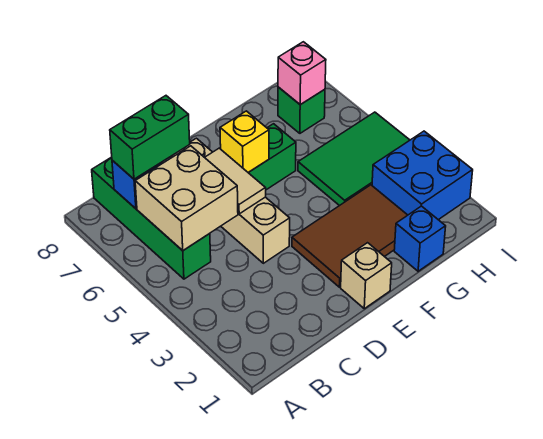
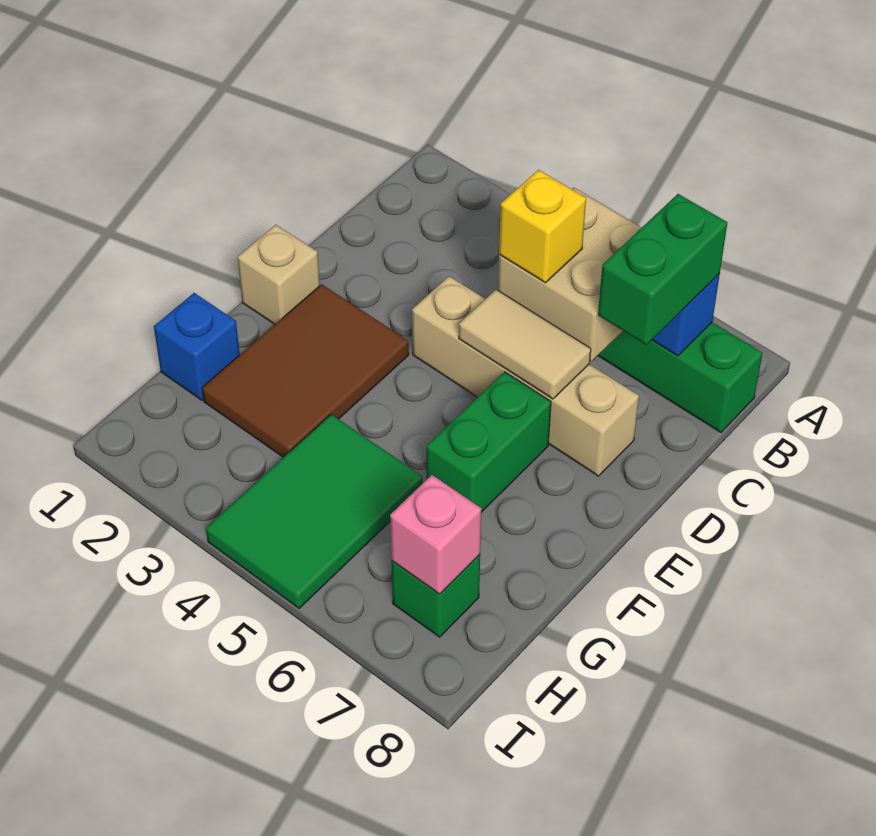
yellow 1x1 brick [220,111,269,172] -> yellow 1x1 brick moved to [499,170,586,283]
blue 2x2 brick [372,131,473,220] -> none

